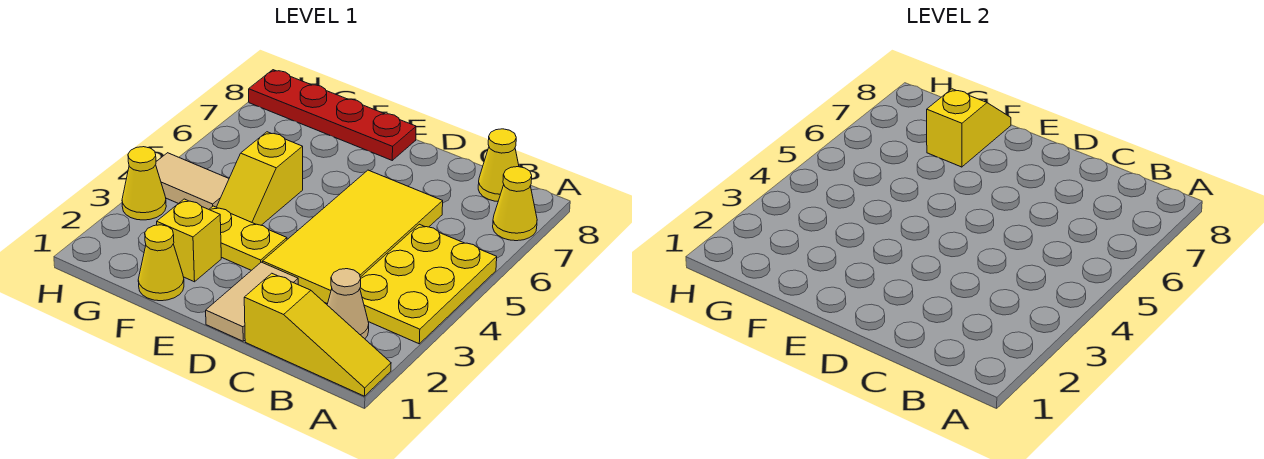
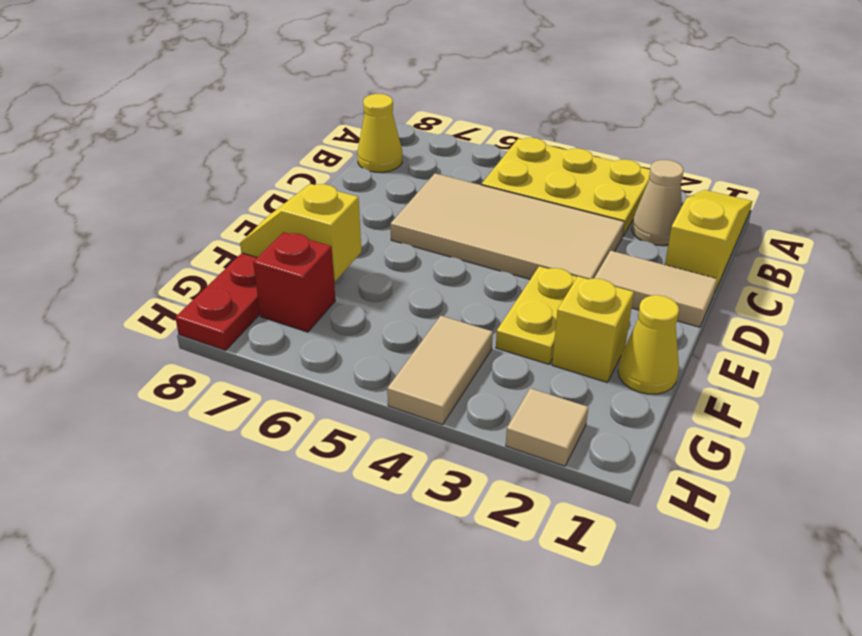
yellow 1x1 cone [493,167,537,241] -> none
yellow 2x4 tile [263,170,443,304] -> tan 2x4 tile [390,173,624,279]
yellow 1x2 slope [217,132,303,225] -> none
none -> red 1x1 brick [253,232,336,332]
none -> tan 1x1 tile [506,388,588,466]
yellow 1x1 cone [122,147,166,220] -> none

